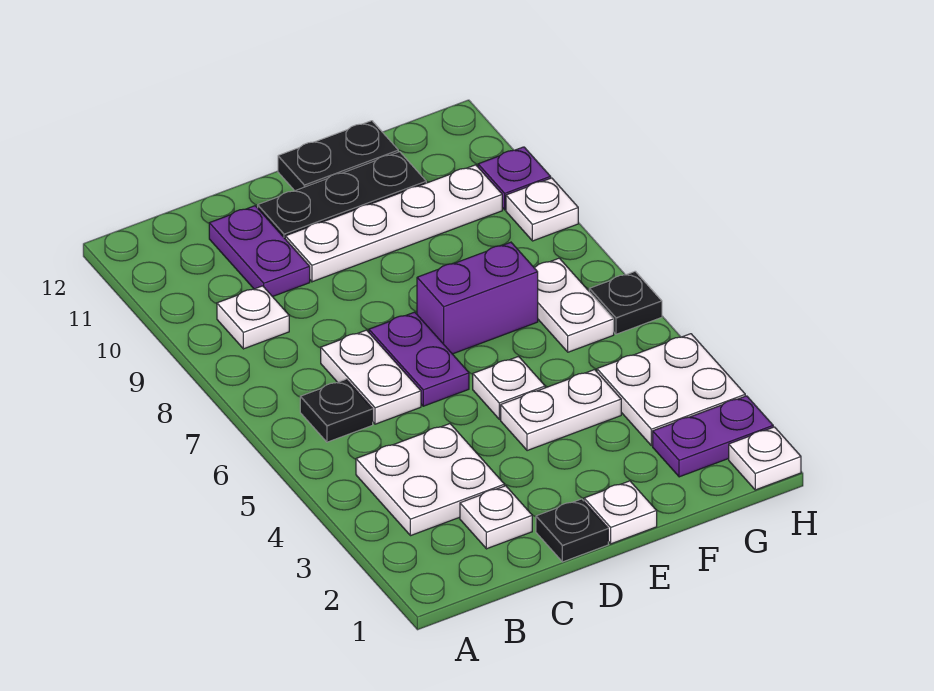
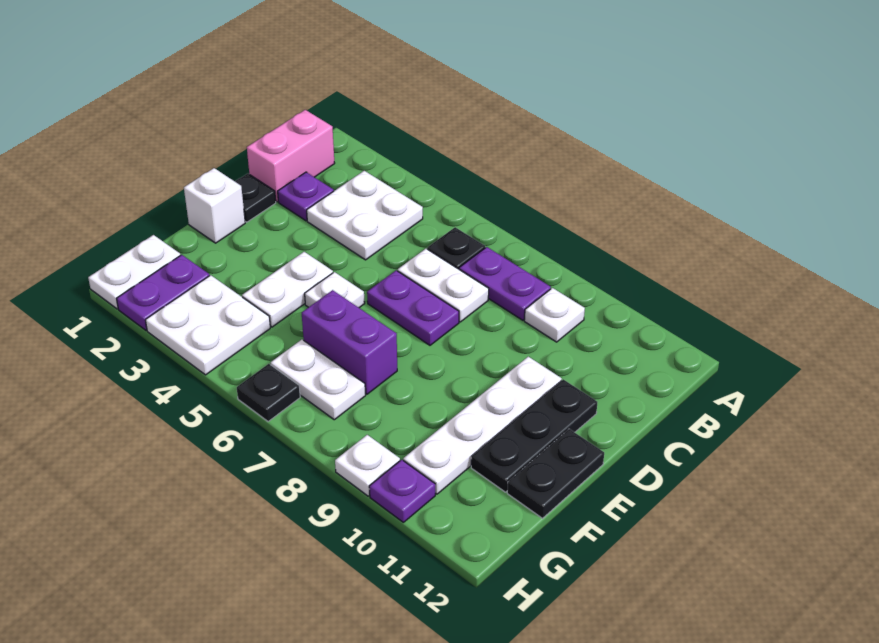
none -> pink 1x2 brick [247,110,335,202]
white 1x1 plate [460,486,532,549] -> purple 1x1 plate [278,172,334,221]
purple 1x2 plate [209,206,310,297] -> purple 1x2 plate moved to [459,247,551,320]
white 1x1 plate [584,481,657,544] -> white 1x1 brick [184,168,245,243]
purple 1x2 brick [417,242,538,354] -> purple 1x2 brick turned to [302,290,397,394]
white 1x1 plate [729,427,801,490] -> white 1x2 plate [88,235,180,309]

